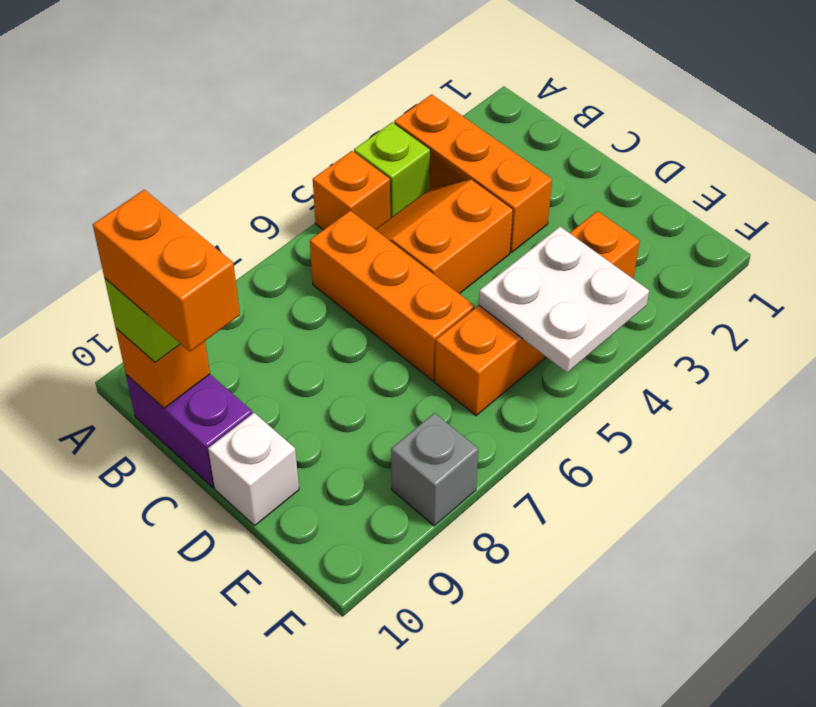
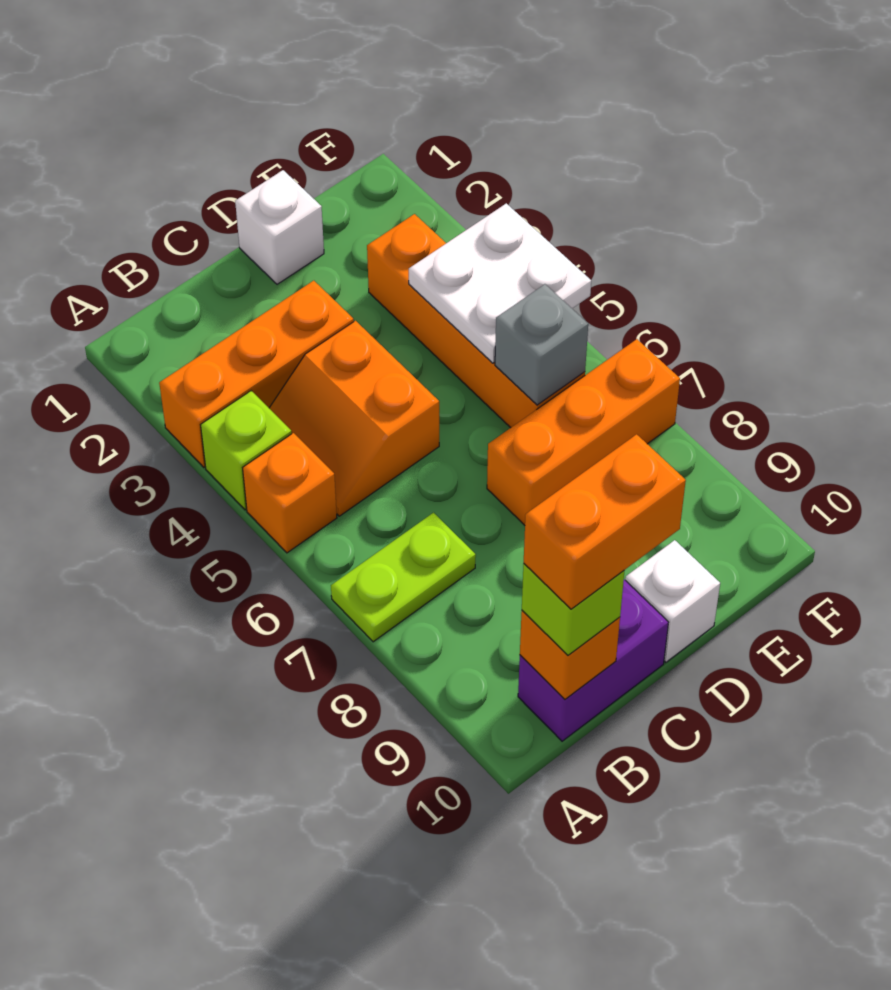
none -> lime 1x2 plate [331,513,476,642]
orange 1x3 brick [310,211,474,381] -> orange 1x3 brick moved to [487,339,680,525]
none -> white 1x1 brick [235,170,324,284]
grey 1x1 brick [391,413,478,526] -> grey 1x1 brick moved to [495,284,588,405]

